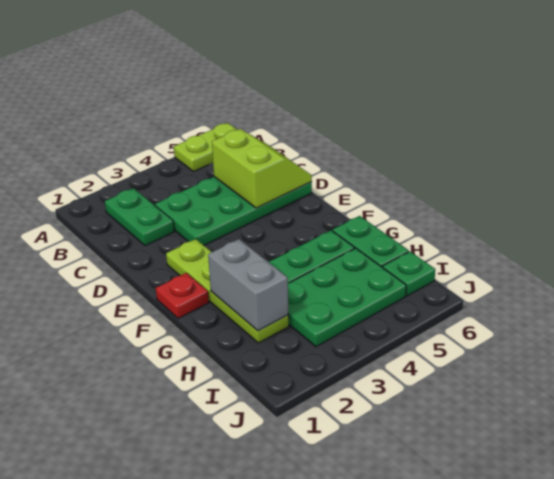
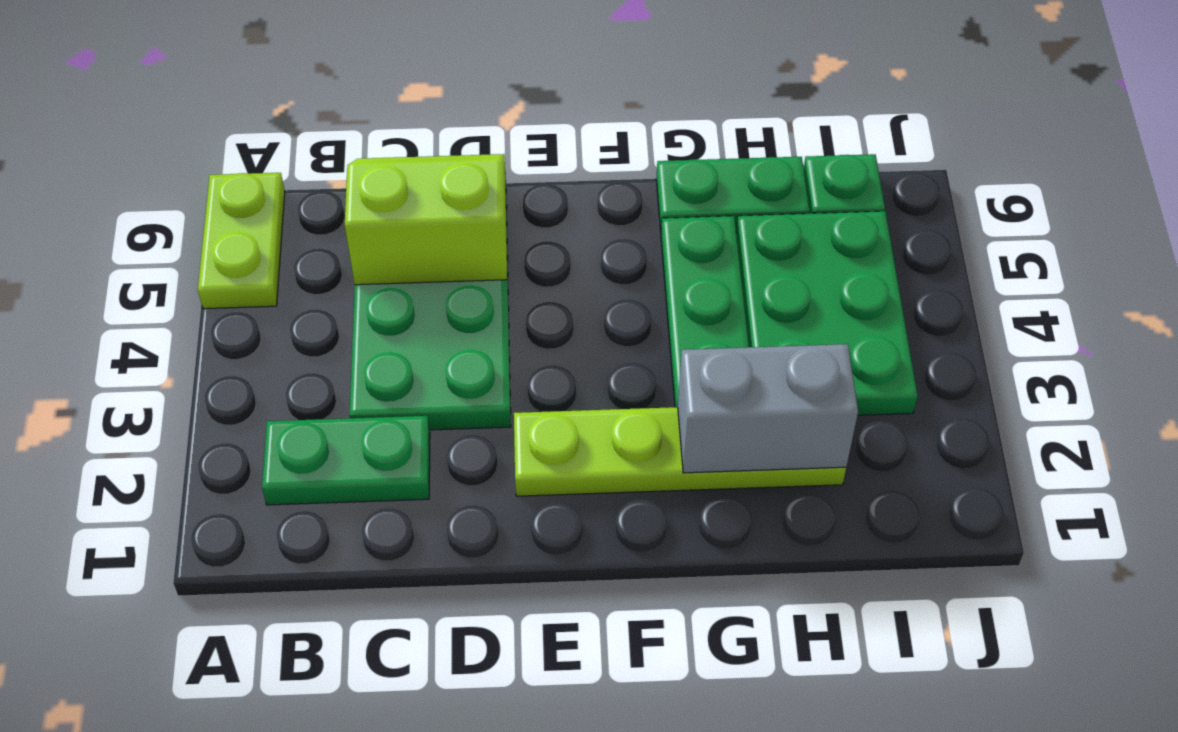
red 1x1 plate [156,273,209,318] -> none

